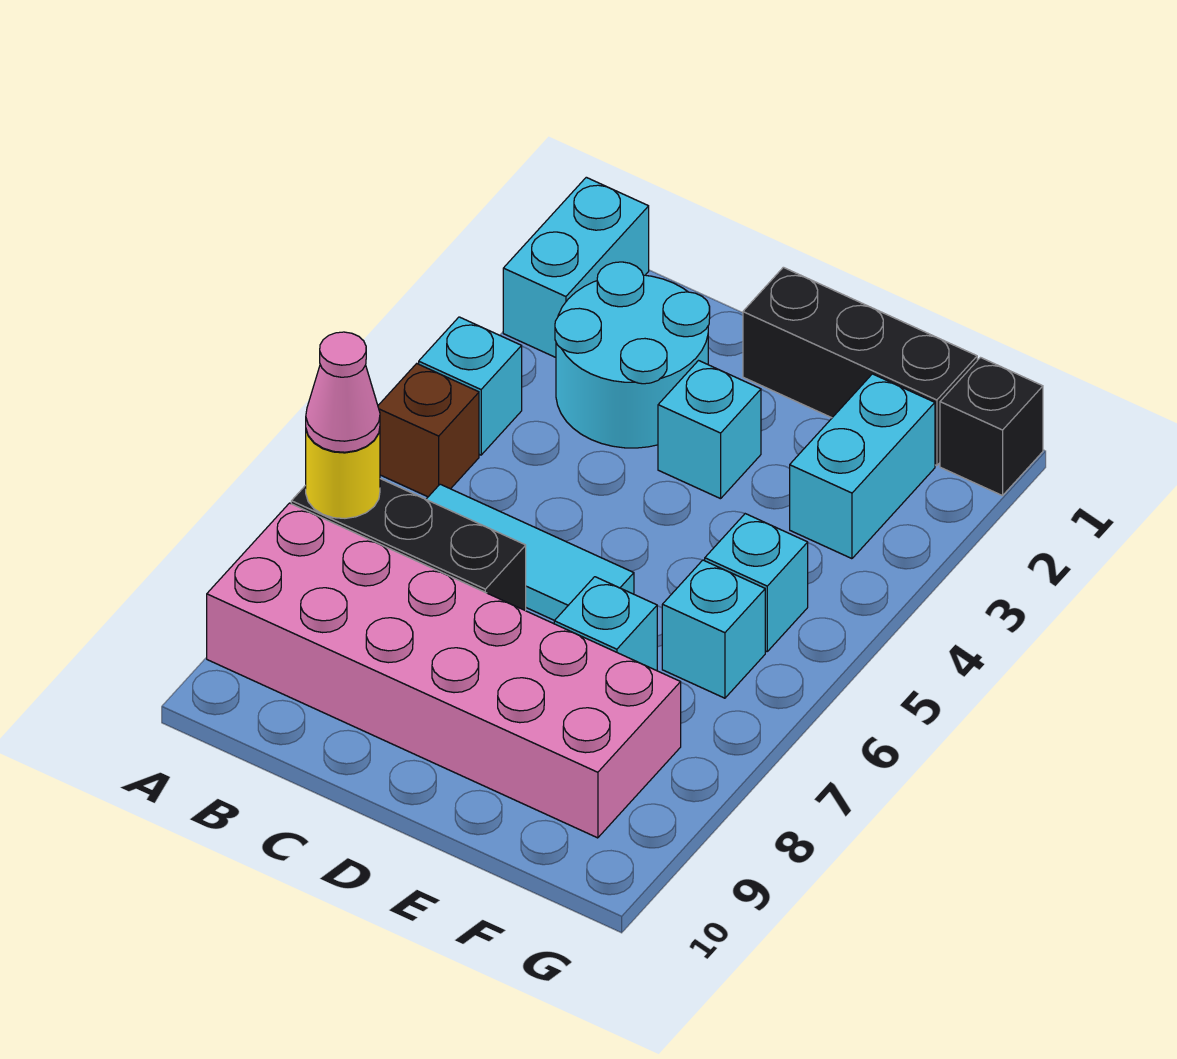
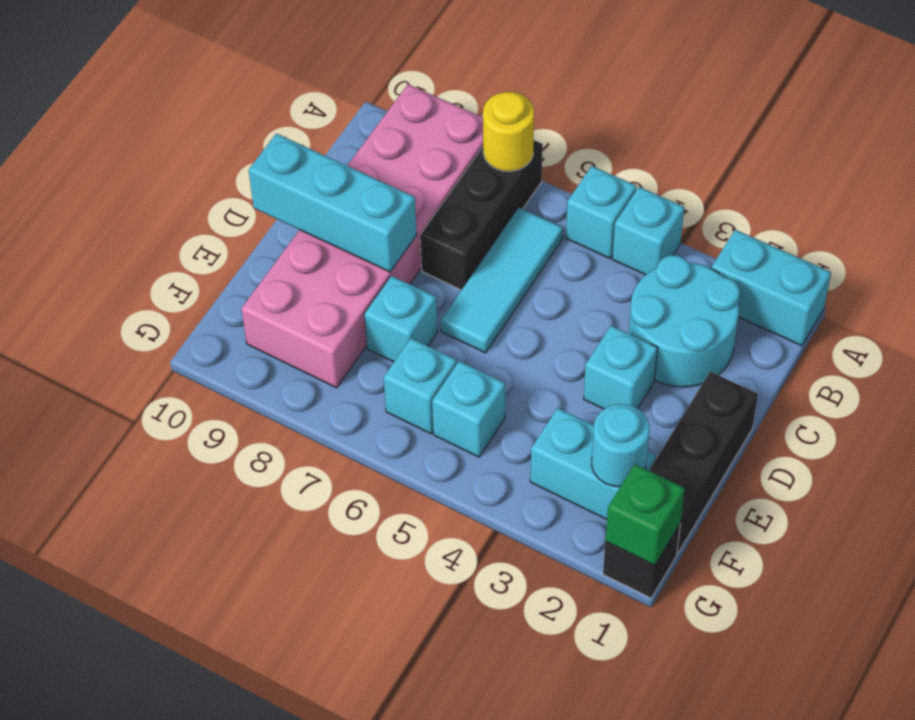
brown 1x1 brick [378,364,479,497] -> cyan 1x1 brick [566,166,637,258]
pink 1x1 cone [306,332,380,452] -> none
none -> cyan 1x3 brick [249,134,417,272]
none -> cyan 1x1 round brick [592,404,649,487]
none -> green 1x1 brick [605,464,685,565]

